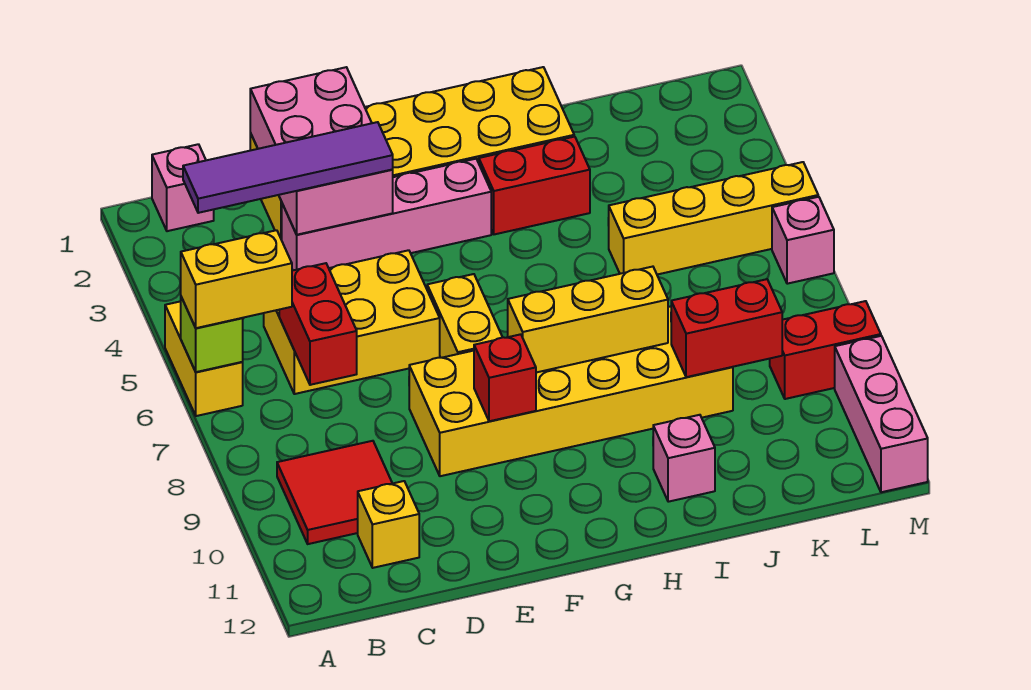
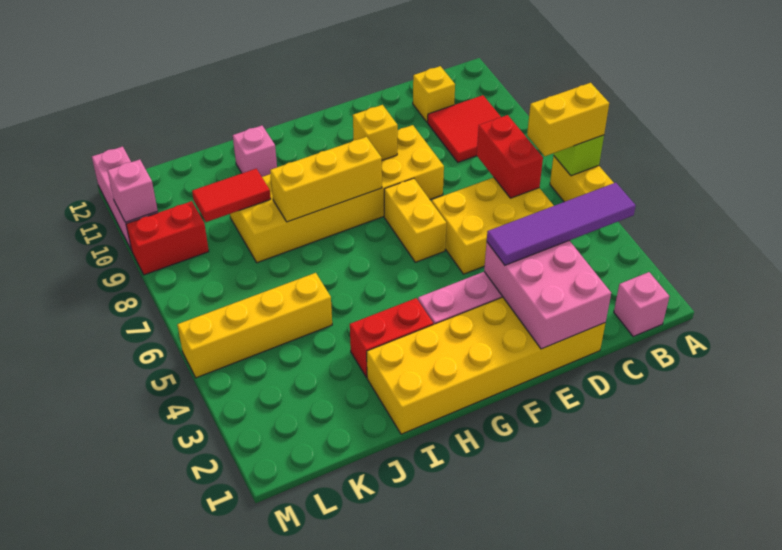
red 1x1 brick [474,334,536,421] -> yellow 1x1 brick [353,105,398,160]
red 1x2 brick [671,279,782,377] -> red 1x2 tile [192,169,271,222]
pink 1x1 brick [772,197,834,284] -> pink 1x1 brick moved to [107,160,158,222]

